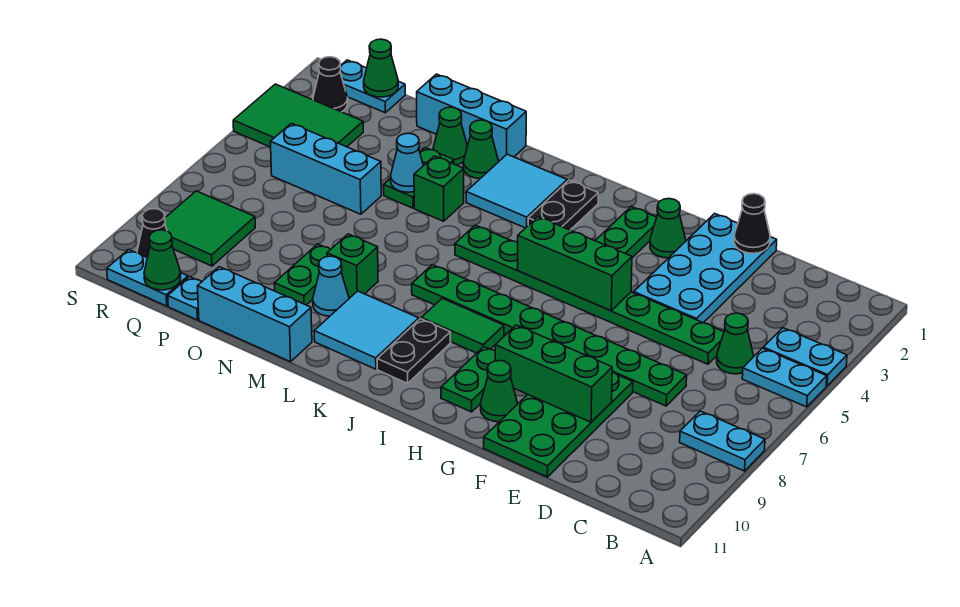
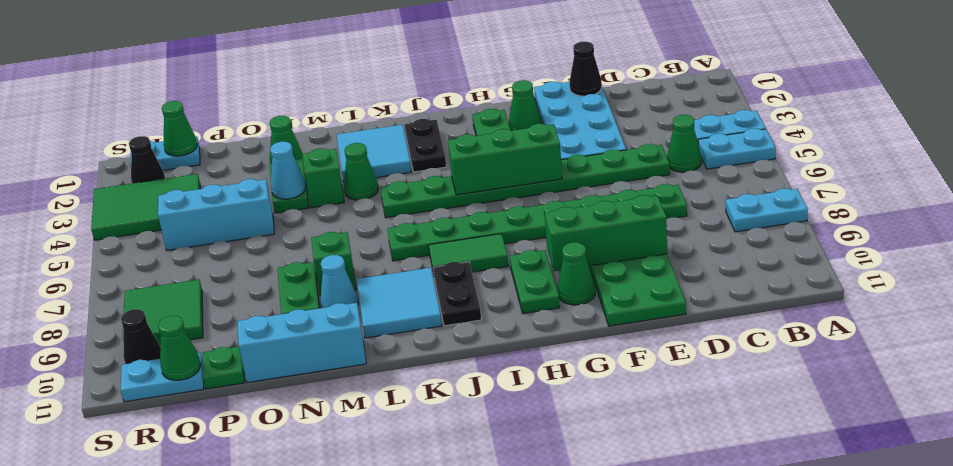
cyan 1x3 brick [417,74,526,161] -> none
green 1x1 cone [463,120,499,179] -> green 1x1 cone moved to [344,143,378,200]
cyan 1x1 plate [168,277,201,320] -> green 1x1 plate [203,347,245,389]

